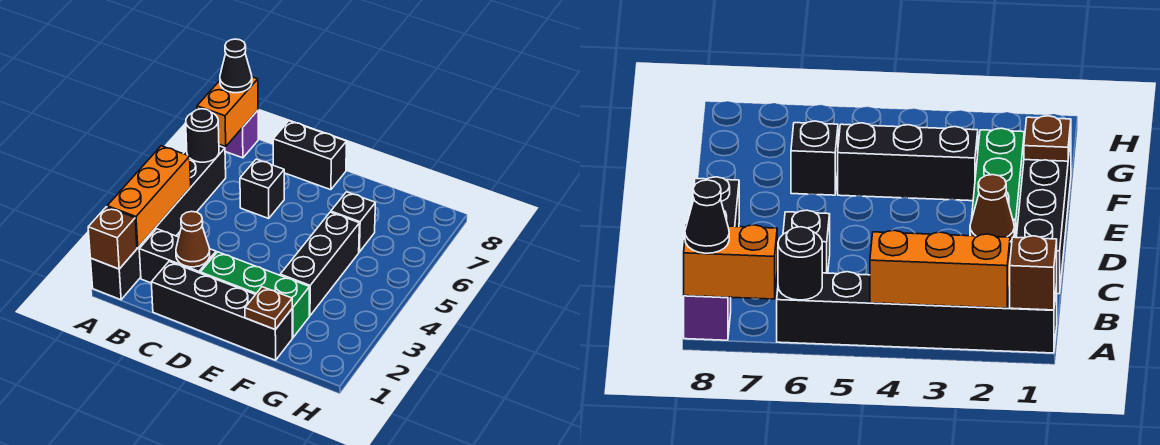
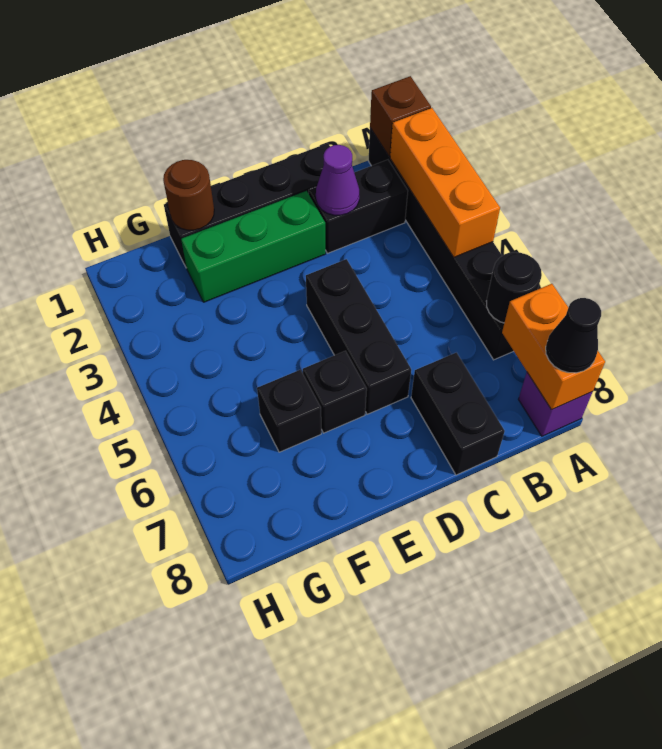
brown 1x1 cone [176,211,210,267] -> purple 1x1 cone [316,145,359,215]
black 1x1 brick [240,159,284,218] -> black 1x1 brick moved to [303,351,367,433]
black 1x2 brick [273,121,346,190] -> black 1x2 brick turned to [411,353,505,475]
brown 1x1 plate [245,287,292,330] -> brown 1x1 round brick [163,160,214,230]
black 1x3 brick [280,212,359,316] -> black 1x3 brick moved to [306,259,411,414]

